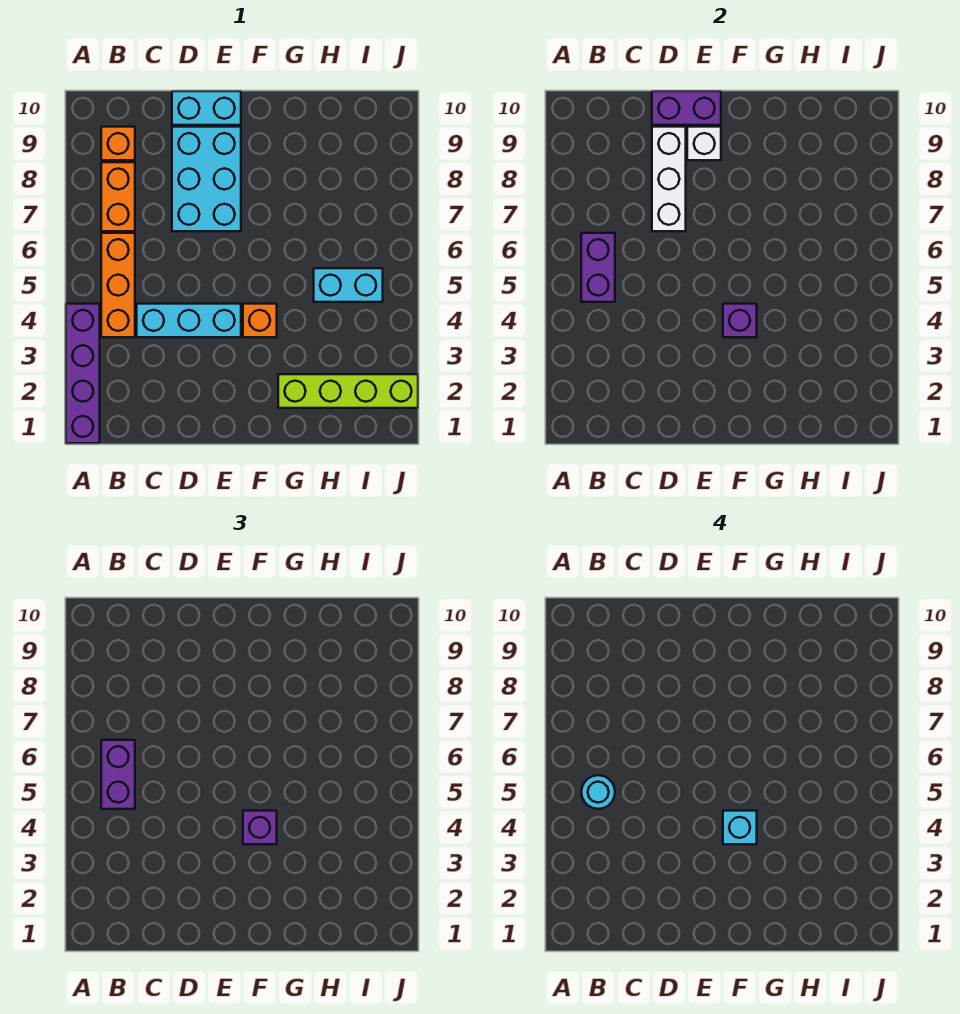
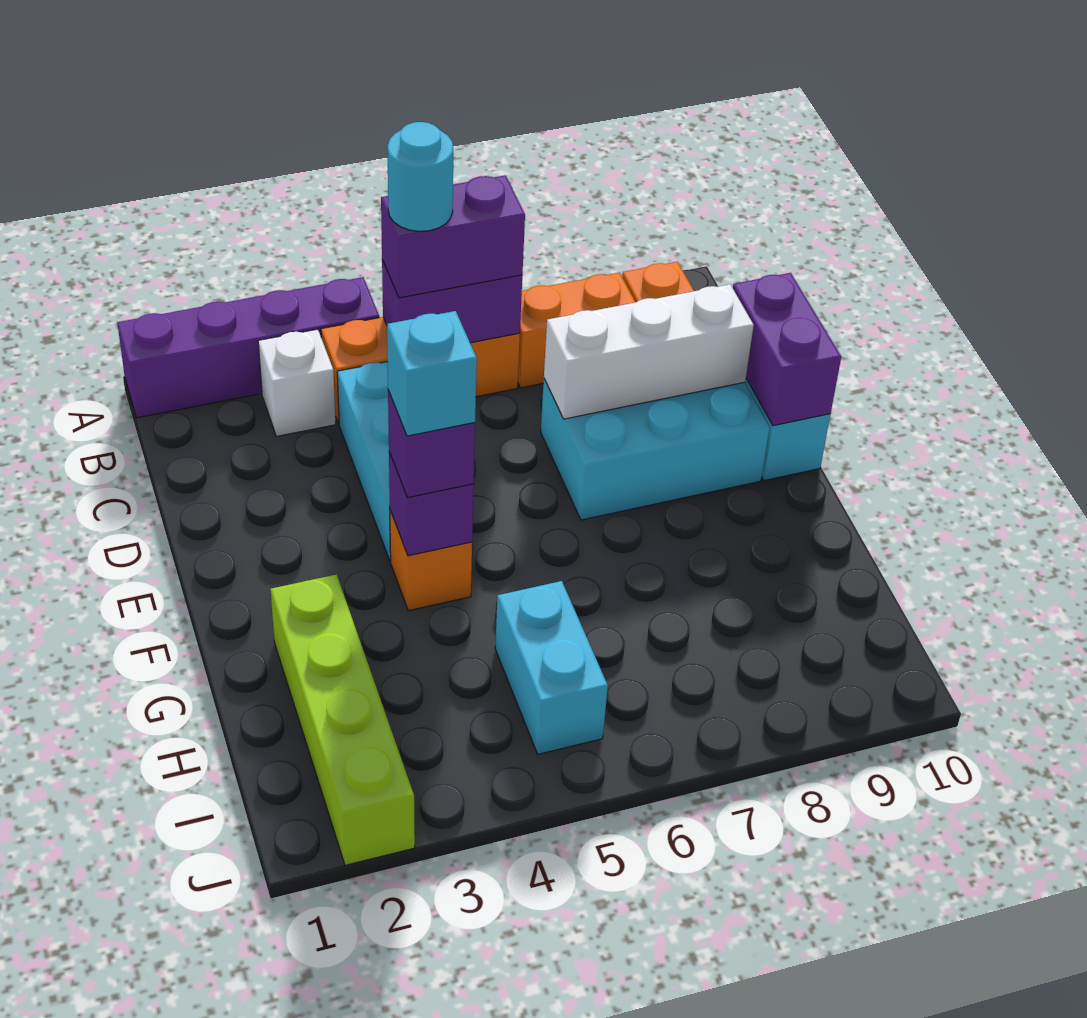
white 1x1 brick [687,127,721,160] -> white 1x1 brick moved to [258,329,336,436]

